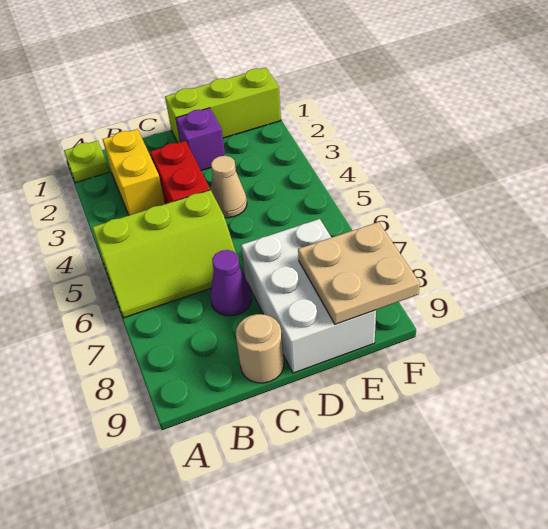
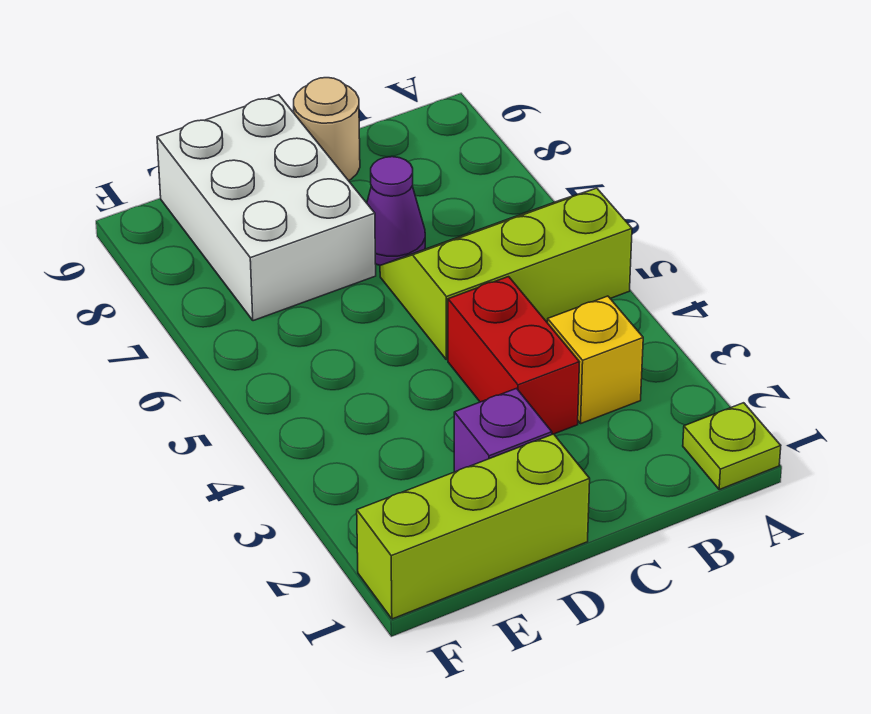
yellow 1x2 brick [103,129,165,215] -> yellow 1x1 brick [548,296,643,423]
tan 1x1 cone [211,156,247,218] -> none
tan 2x2 plate [298,222,420,324] -> none

